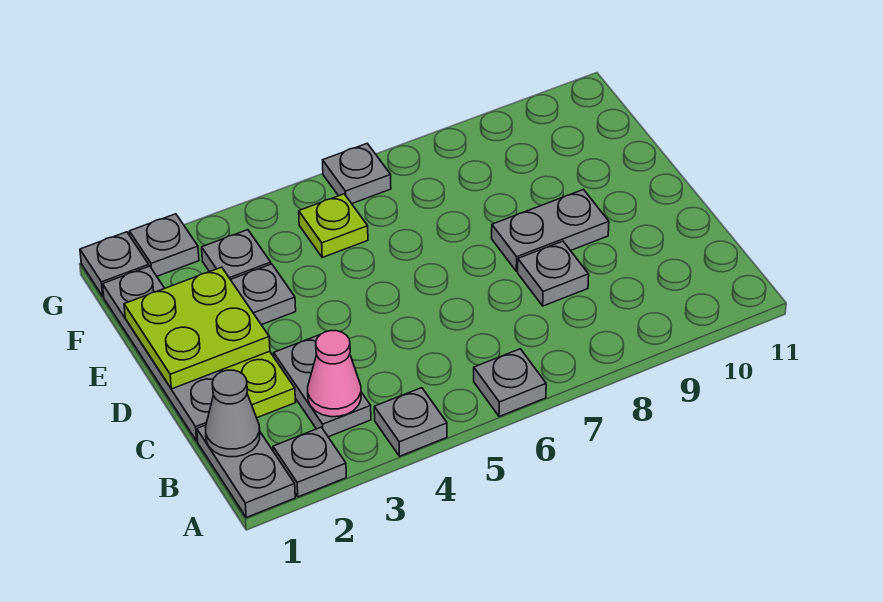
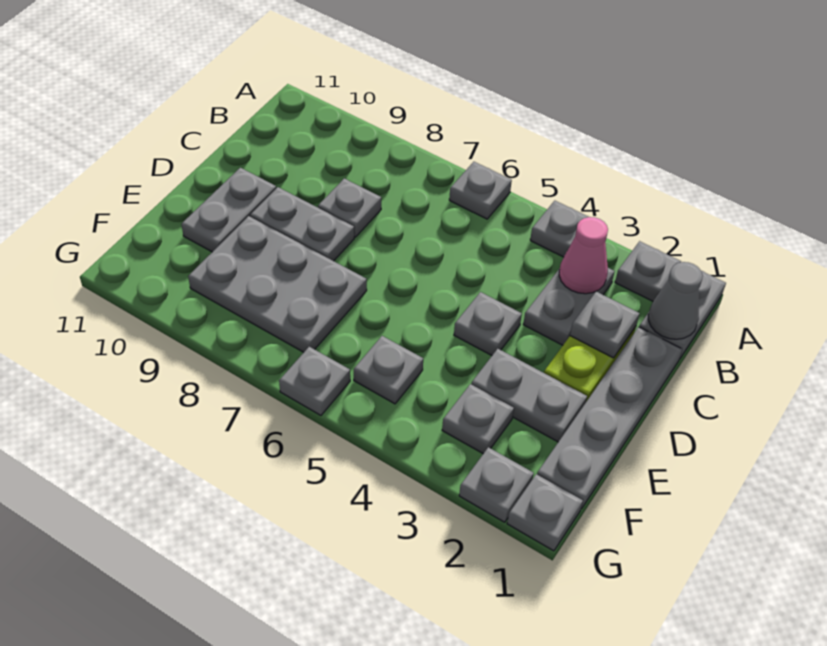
none -> grey 1x1 plate [570,292,640,358]
lime 2x2 plate [124,267,270,389] -> none
none -> grey 1x1 plate [454,292,522,355]
none -> grey 1x2 plate [181,168,276,252]
none -> grey 2x3 plate [188,216,367,352]
lime 1x1 plate [299,194,368,257] -> grey 1x1 plate [354,336,423,404]

